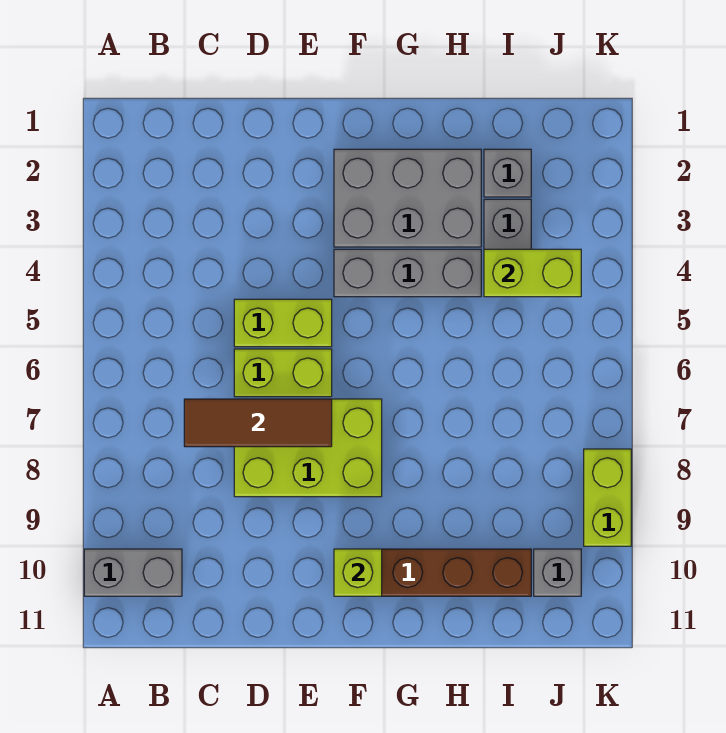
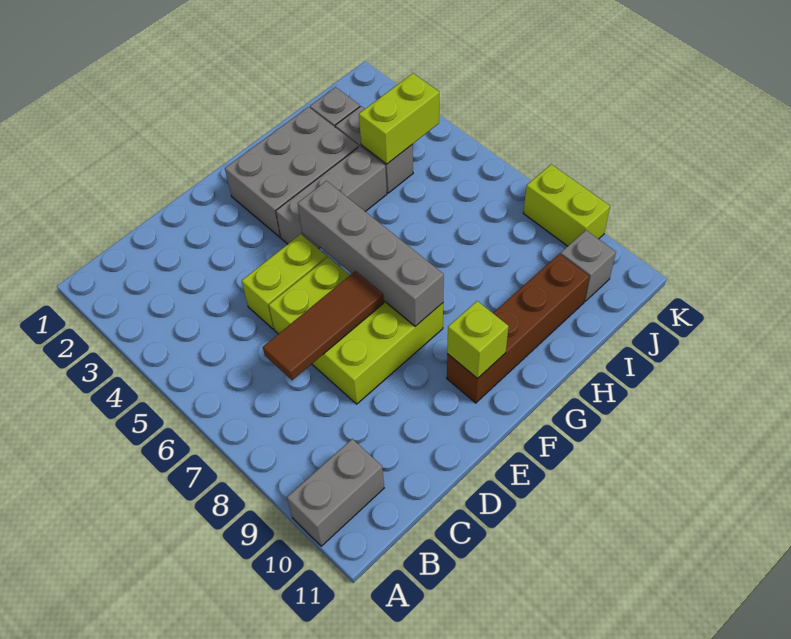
none -> grey 1x4 brick [298,181,444,326]

